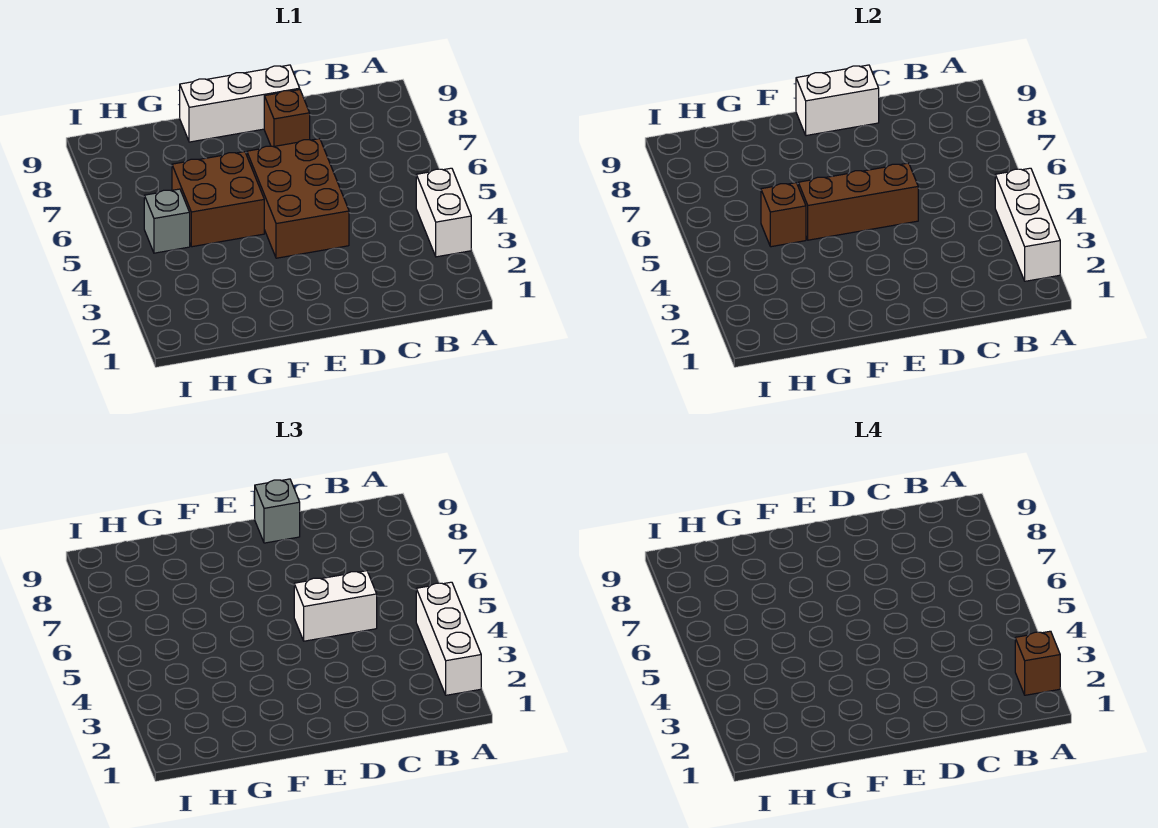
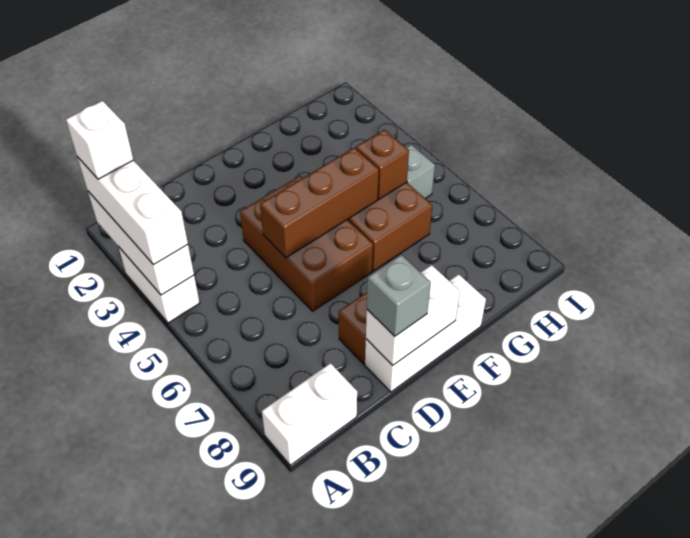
brown 1x1 brick [1015,631,1060,695] -> white 1x1 brick [66,101,133,179]
white 1x2 brick [294,571,377,641] -> white 1x2 brick moved to [262,363,357,465]

